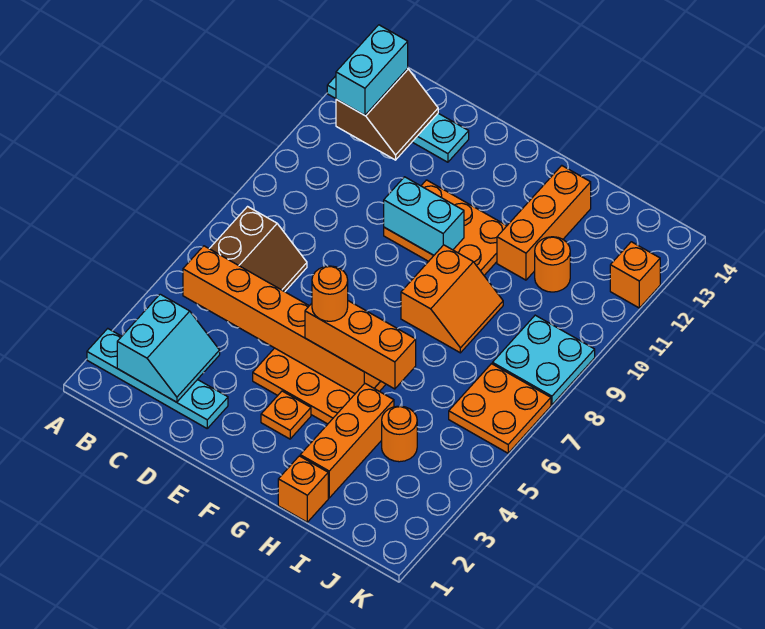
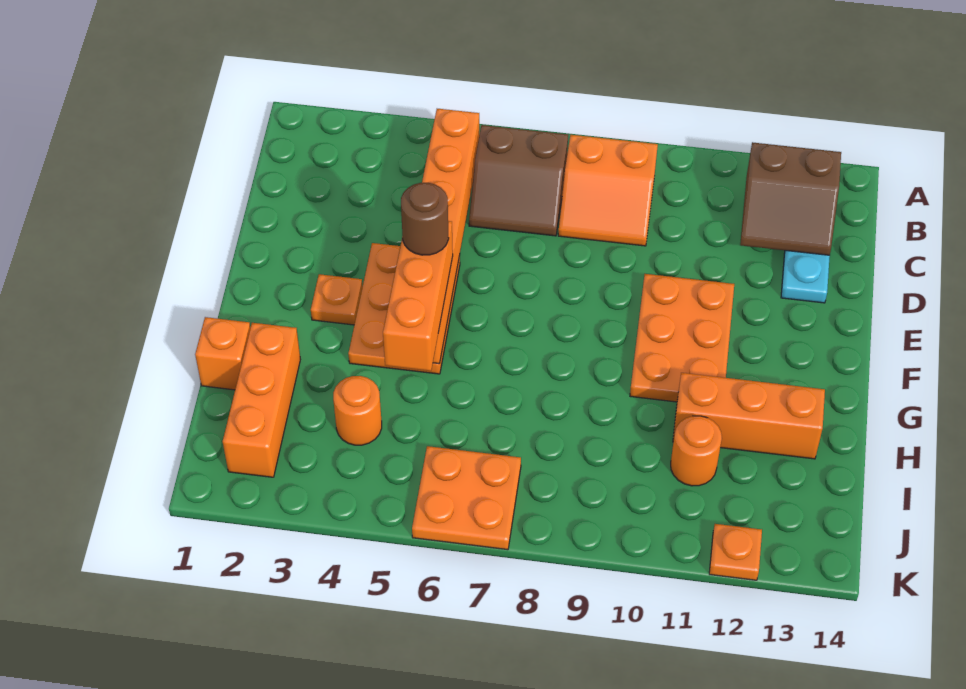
cyan 1x4 plate [87,329,228,428] -> none
cyan 2x2 slope [117,294,220,402] -> none
cyan 1x2 brick [336,25,408,115] -> none
cyan 1x2 brick [384,177,464,255] -> none
orange 1x1 round brick [312,266,348,321] -> brown 1x1 round brick [401,183,449,255]
orange 2x2 slope [401,245,503,353] -> orange 2x2 slope moved to [558,135,658,246]
orange 1x3 brick [300,384,394,498] -> orange 1x3 brick turned to [223,323,300,477]
cyan 2x2 plate [492,315,595,405] -> none
orange 1x1 brick [610,242,660,308] -> orange 1x1 plate [709,524,762,580]

